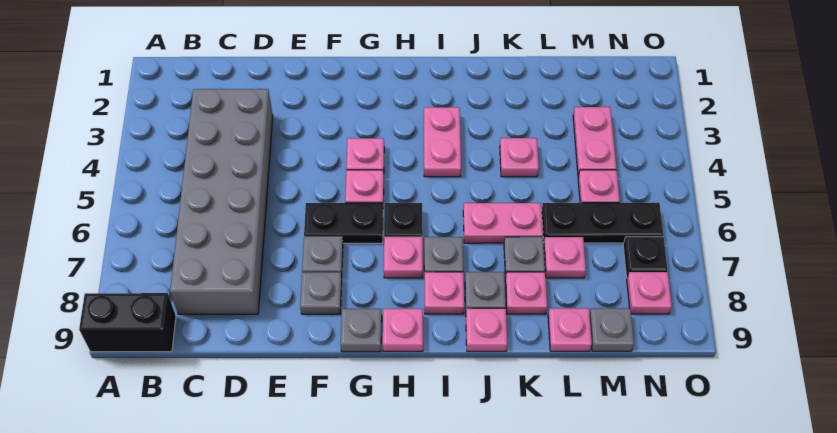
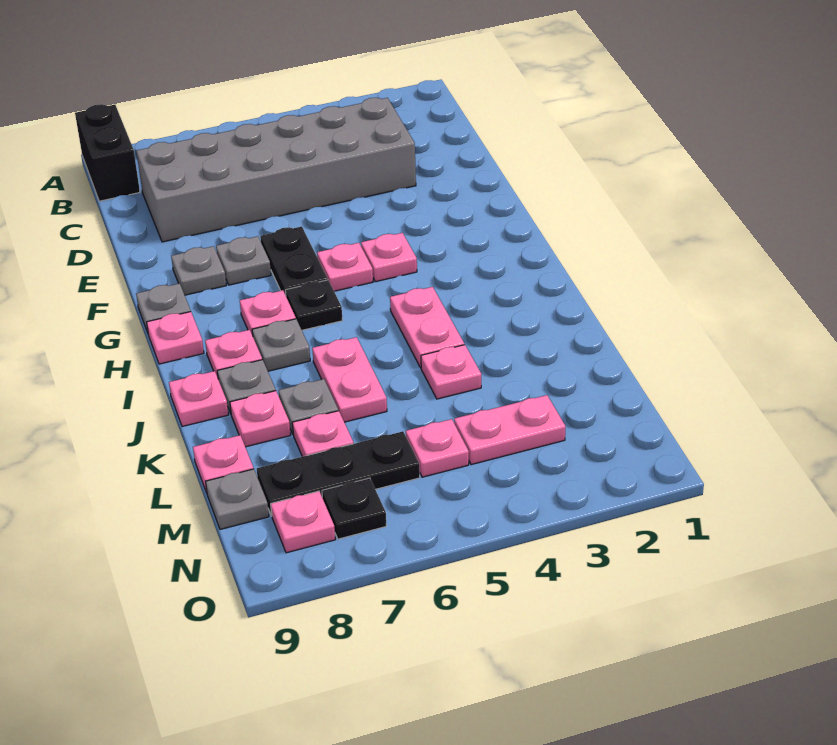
pink 1x2 plate [424,107,461,177] -> pink 1x2 plate turned to [390,287,464,368]
black 1x3 plate [542,203,663,243] -> black 1x3 plate turned to [257,431,420,516]

